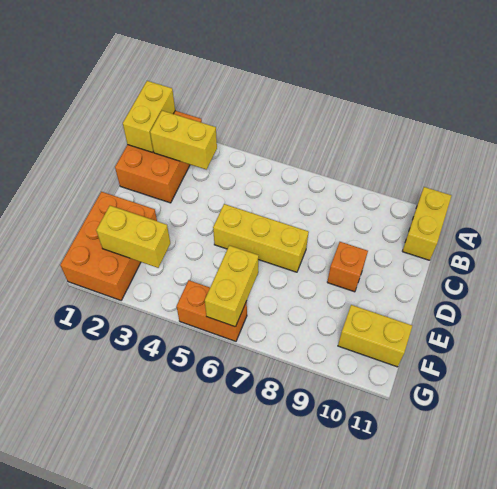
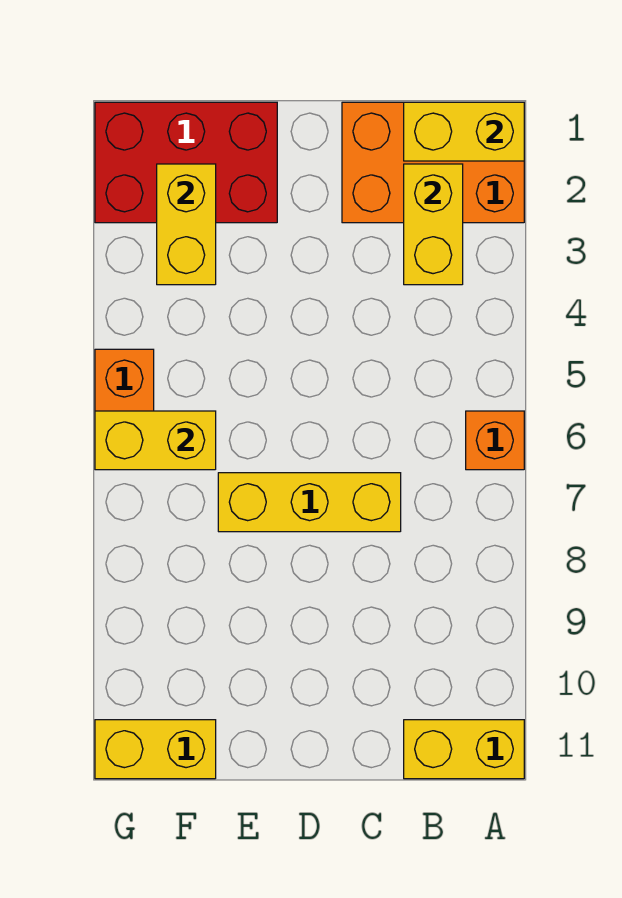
yellow 1x3 brick [213,204,309,272] -> yellow 1x3 brick turned to [218,473,401,532]
orange 1x1 brick [327,242,368,292] -> orange 1x1 brick moved to [466,411,524,470]
orange 2x3 brick [60,192,157,300] -> red 2x3 brick [95,102,277,223]
yellow 1x2 brick [338,305,412,367] -> yellow 1x2 brick turned to [95,720,216,779]

